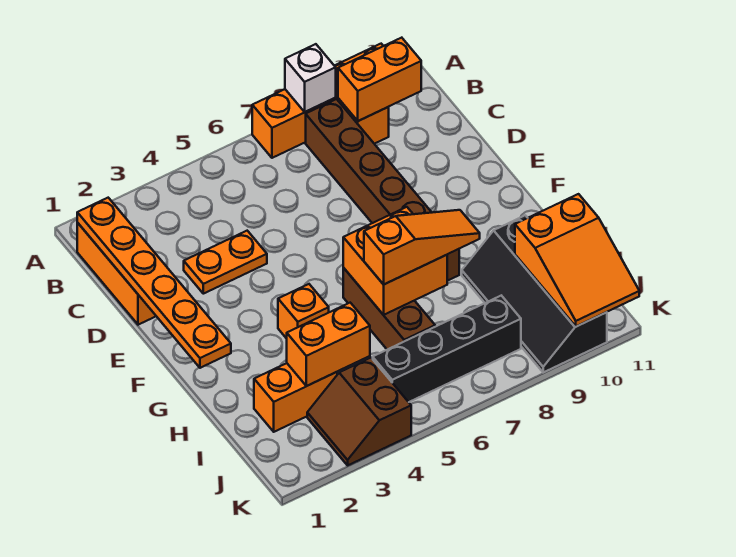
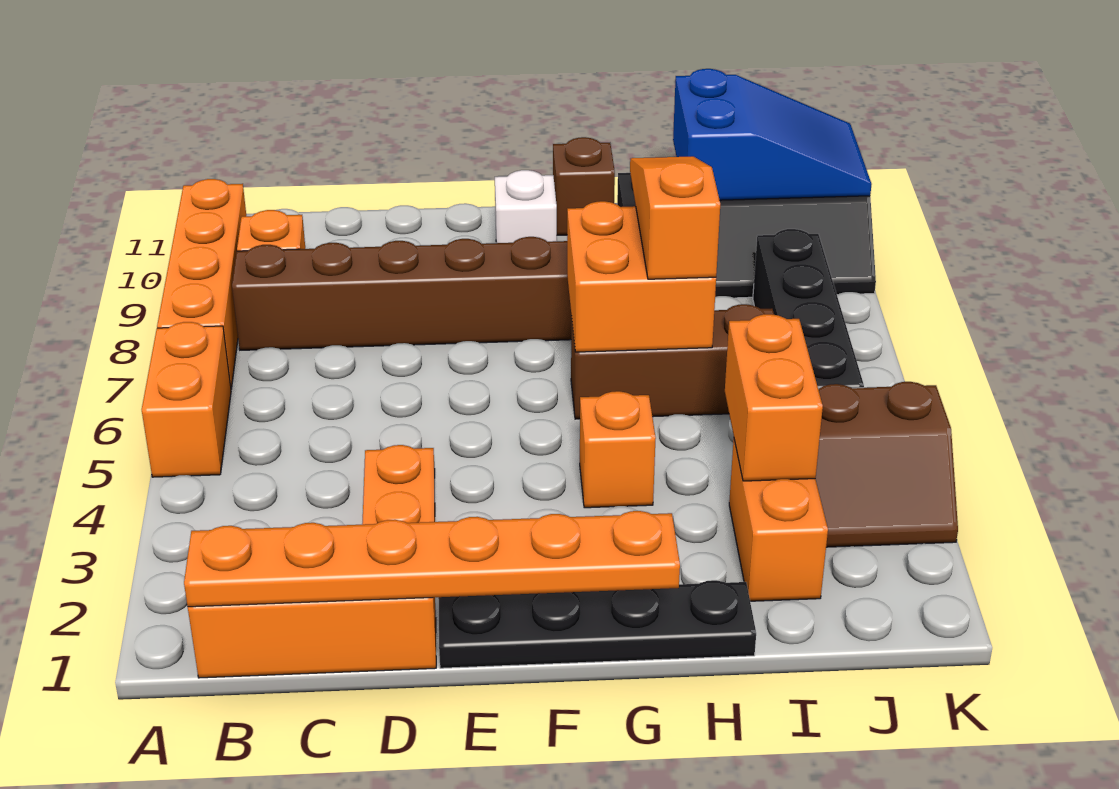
white 1x1 brick [285,44,336,112] -> white 1x1 brick moved to [495,170,557,243]
orange 1x2 brick [338,38,421,121] -> orange 1x2 brick moved to [142,322,231,477]
none -> black 1x4 plate [438,580,756,668]
none -> brown 1x1 brick [553,137,615,235]
orange 2x3 slope [515,194,639,327] -> blue 2x3 slope [673,69,872,200]

